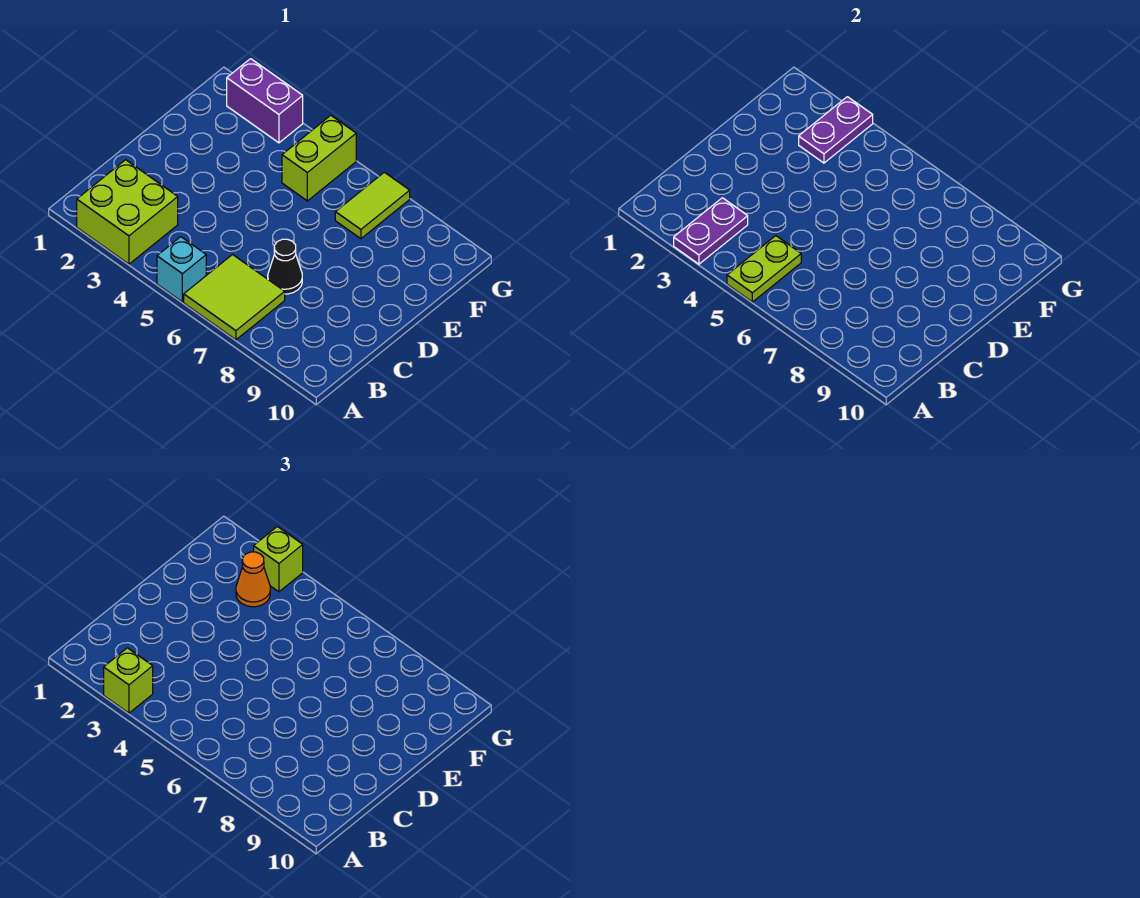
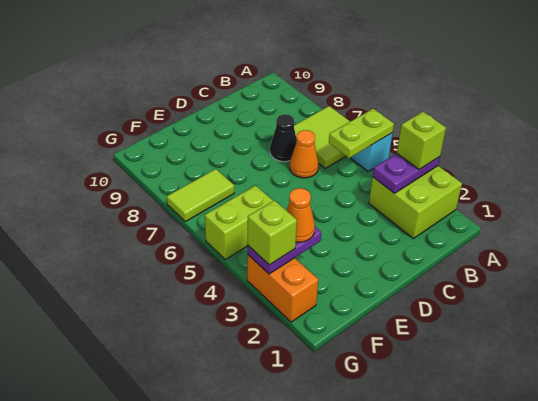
none -> orange 1x1 cone [290,130,319,178]
purple 1x2 brick [227,59,303,143] -> orange 1x2 brick [247,255,318,322]

